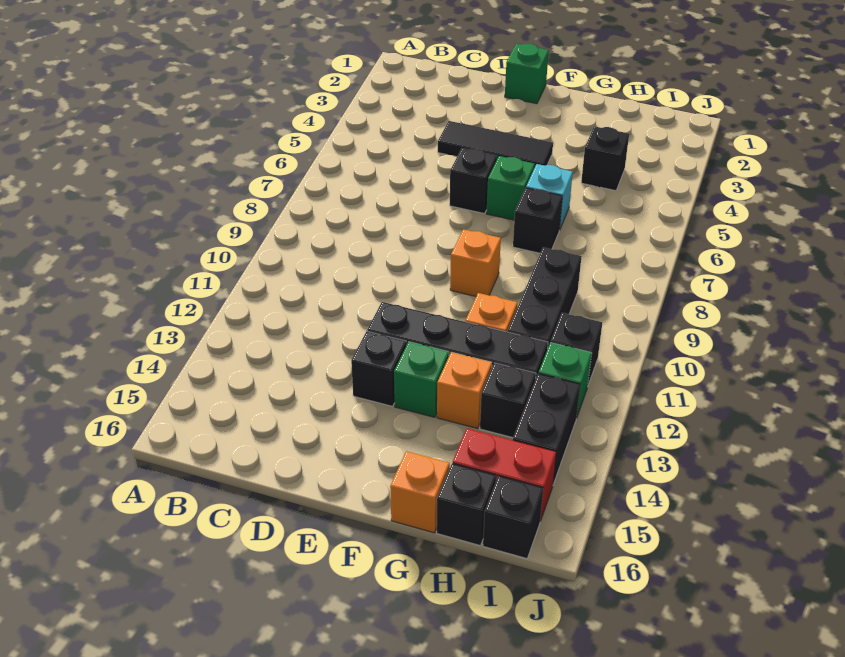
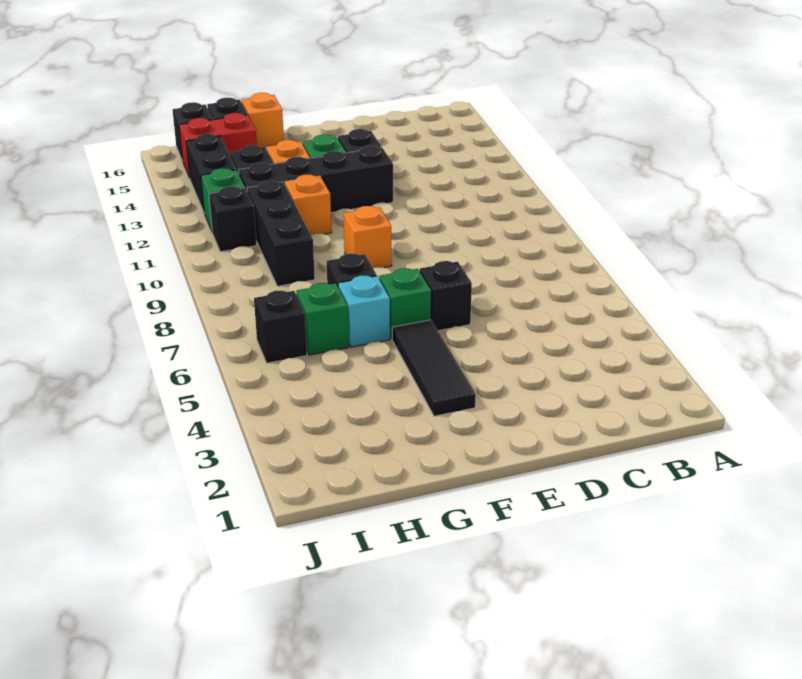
black 1x3 tile [438,121,553,168] -> black 1x3 tile turned to [392,320,476,416]
green 1x1 brick [505,43,549,104] -> green 1x1 brick moved to [296,283,349,355]
black 1x1 brick [581,126,629,191] -> black 1x1 brick moved to [254,291,307,363]

